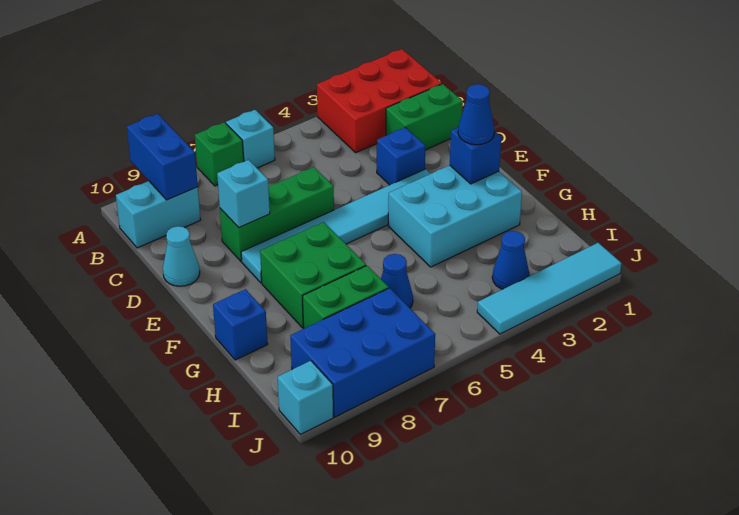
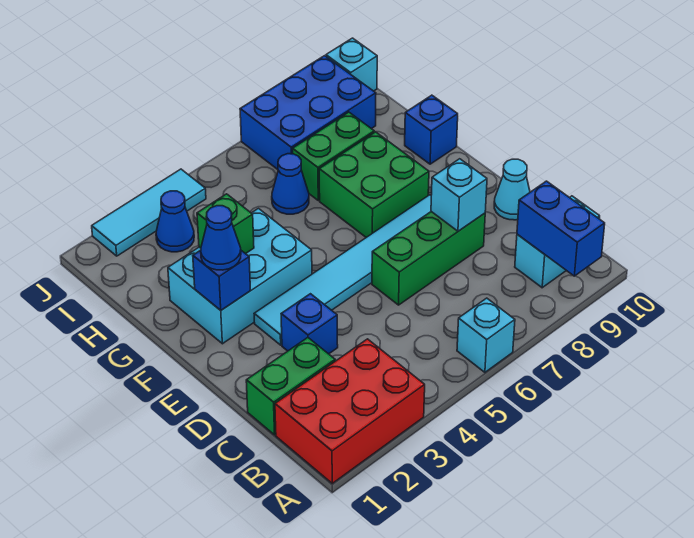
green 1x1 brick [195,122,244,186] -> green 1x1 brick moved to [197,194,254,254]
cyan 1x4 tile [477,243,622,334] -> cyan 1x3 tile [92,169,206,256]

